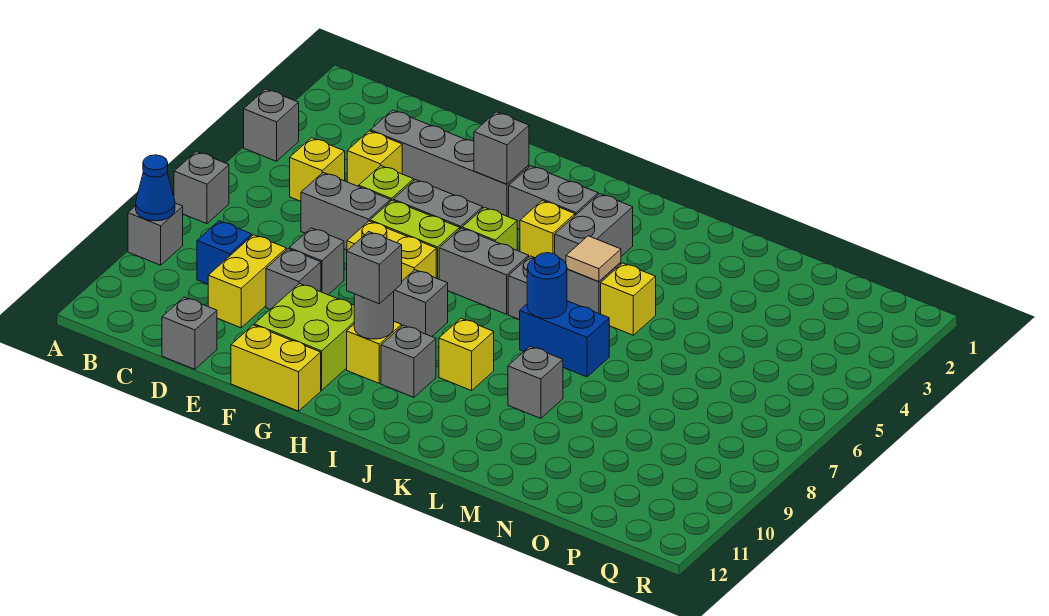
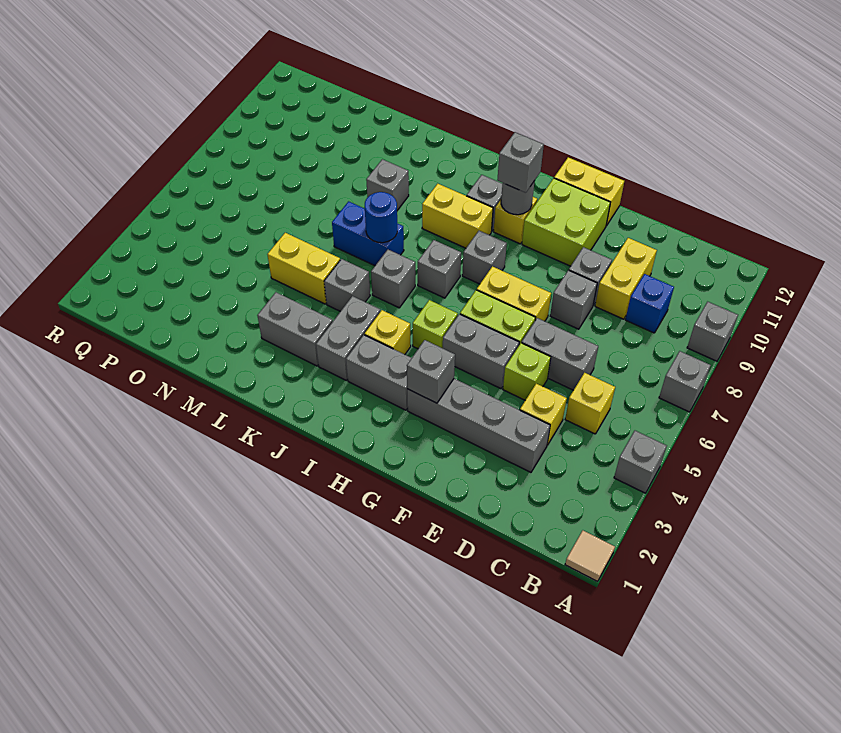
blue 1x1 cone [136,155,175,221] -> none
grey 1x1 brick [162,297,217,369] -> grey 1x1 brick moved to [418,240,461,298]
grey 1x2 brick [439,228,529,314] -> grey 1x2 brick moved to [257,292,333,366]
yellow 1x1 brick [439,318,494,391] -> yellow 1x2 brick [422,184,493,248]
tan 1x1 tile [566,236,621,282] -> tan 1x1 tile moved to [565,531,615,581]
yellow 1x1 brick [601,263,656,335] -> yellow 1x2 brick [267,233,340,304]

